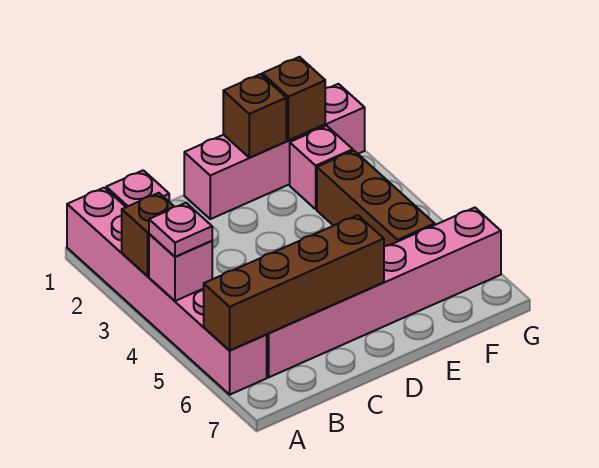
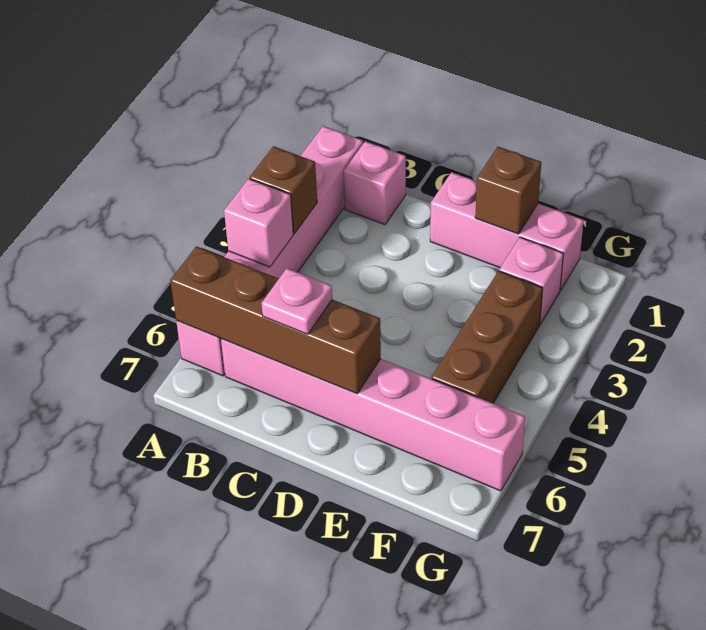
pink 1x1 plate [149,203,212,257] -> pink 1x1 plate moved to [261,268,332,334]
pink 1x4 brick [184,84,365,219] -> pink 1x3 brick [430,172,584,290]
brown 1x1 brick [262,57,325,140] -> none

